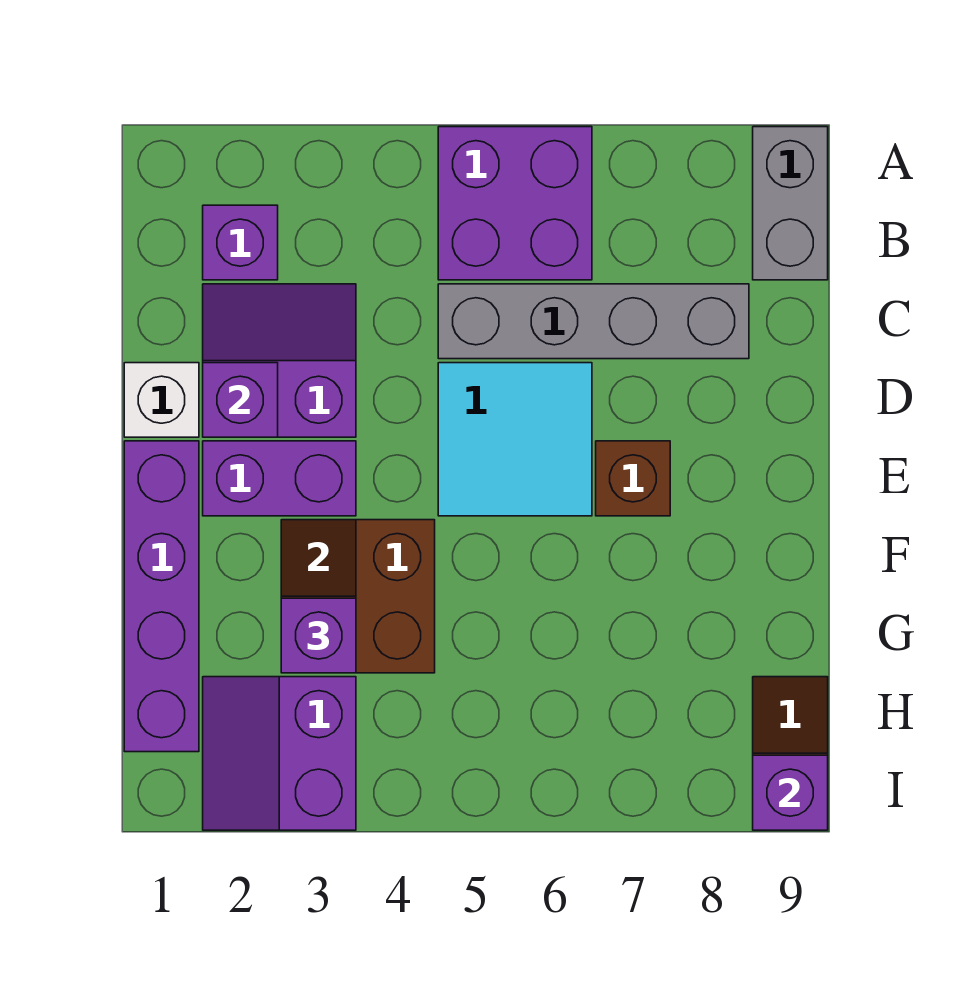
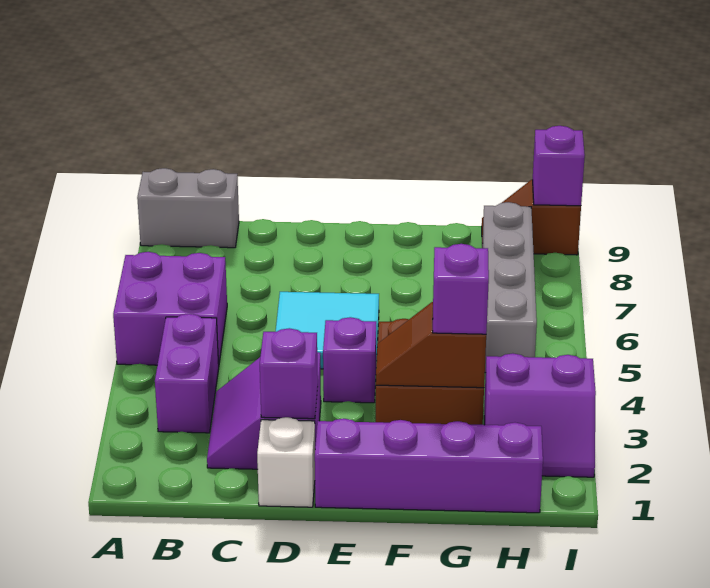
purple 1x1 brick [203,205,278,280] -> purple 1x1 brick moved to [323,317,376,403]
grey 1x4 brick [438,284,749,359] -> grey 1x4 brick moved to [482,202,537,373]
purple 1x2 brick [203,441,356,516] -> purple 1x2 brick moved to [155,314,219,433]
brown 1x1 brick [596,441,670,516] -> none

